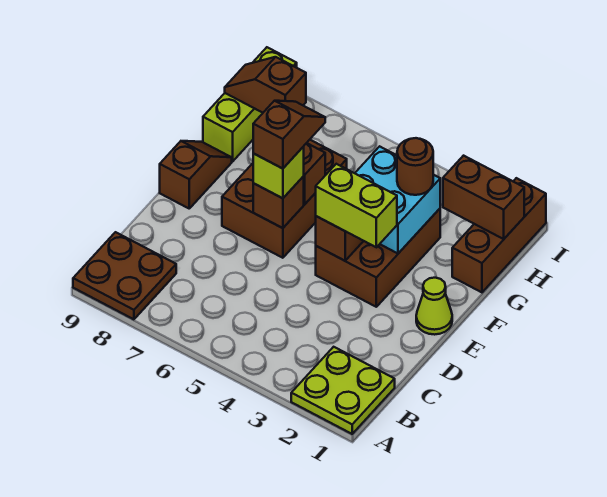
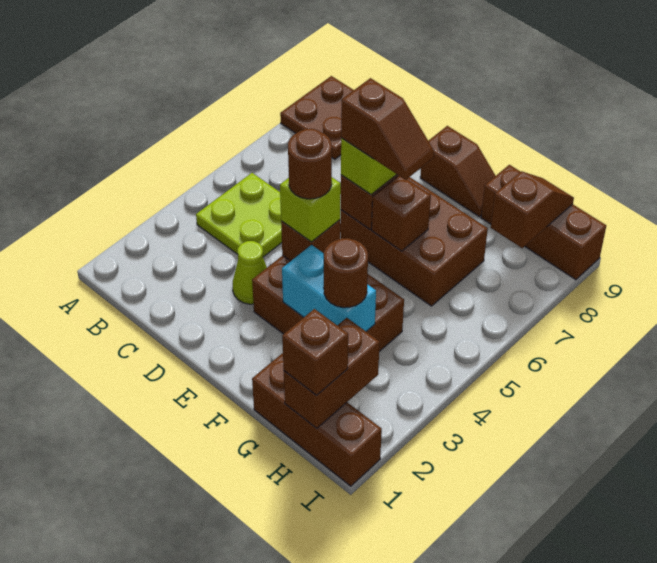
lime 2x2 plate [291,347,395,434] -> lime 2x2 plate moved to [196,173,282,257]
lime 1x1 cone [416,278,452,335] -> lime 1x1 cone moved to [233,241,267,304]
lime 1x2 brick [316,164,397,247] -> lime 1x1 brick [280,178,341,242]
none -> brown 1x1 round brick [288,129,332,199]
cyan 2x2 brick [355,146,440,253] -> cyan 1x2 brick [282,245,376,331]
lime 1x3 brick [203,47,297,161] -> brown 1x3 brick [481,165,606,280]
none -> brown 1x1 brick [282,309,348,395]

